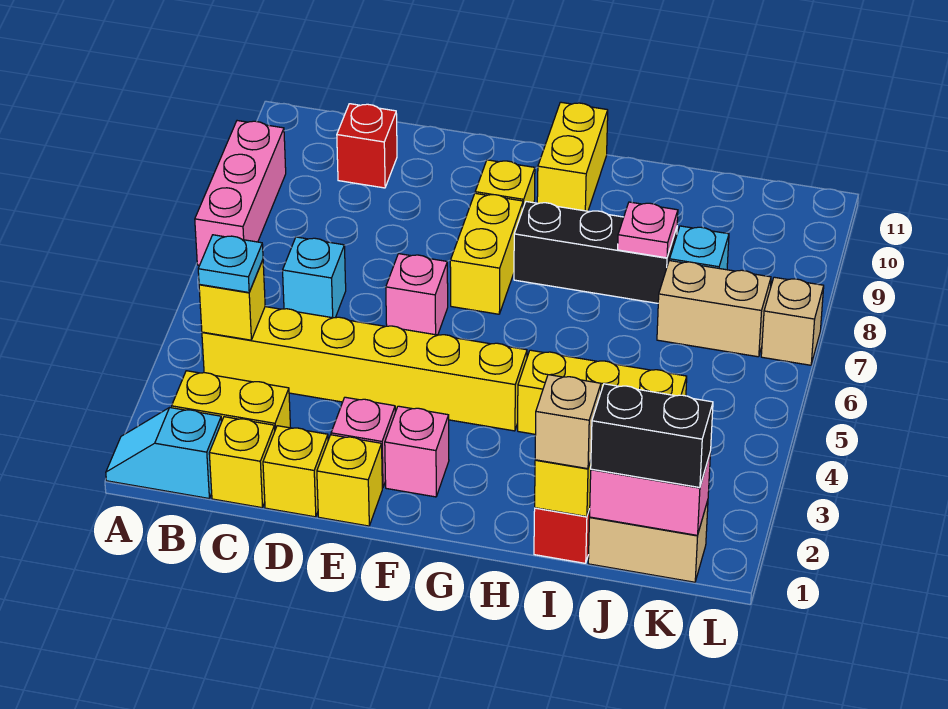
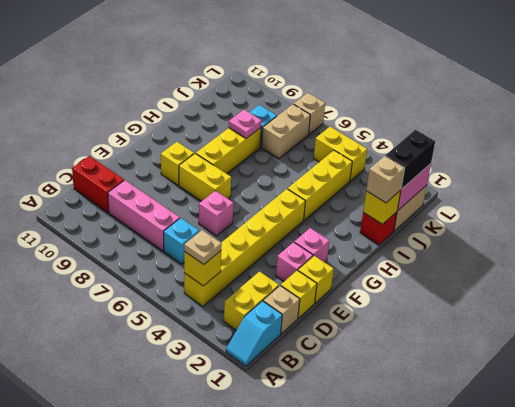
pink 1x3 brick [195,121,286,265] -> pink 1x3 brick moved to [108,180,180,251]
cyan 1x1 plate [198,235,263,292] -> tan 1x1 plate [184,230,222,264]
yellow 1x1 brick [209,417,275,508] -> tan 1x1 brick [263,286,300,334]
red 1x1 brick [337,104,397,188] -> red 1x2 brick [72,156,124,212]
black 1x3 brick [514,202,677,303] -> yellow 1x3 brick [196,128,261,174]
yellow 1x2 brick [537,102,608,211] -> yellow 1x2 brick moved to [314,127,367,181]

